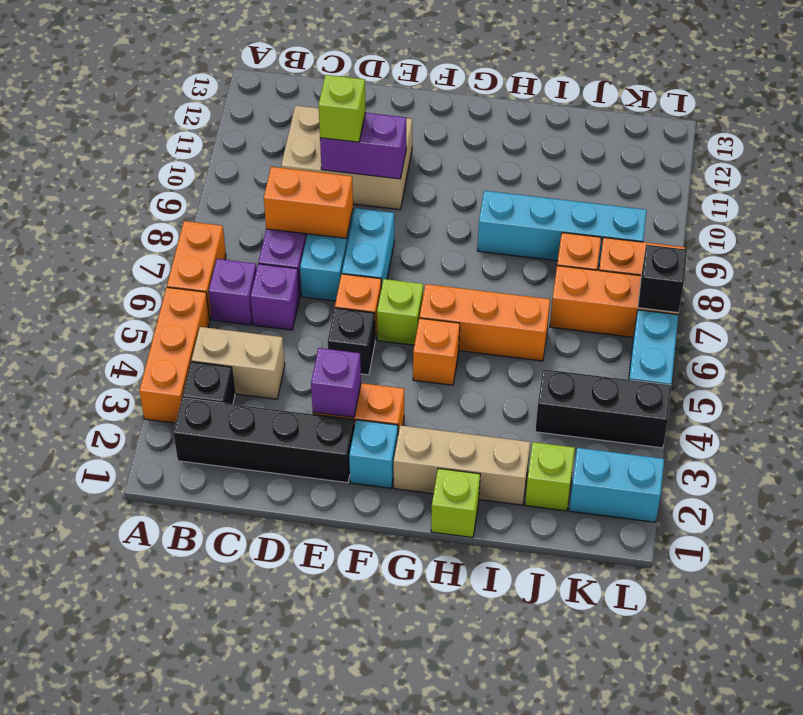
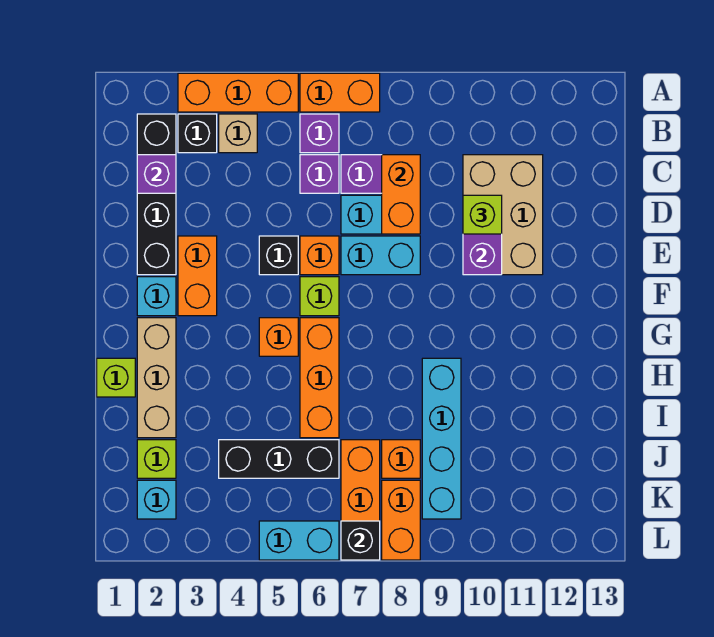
tan 1x2 brick [191,327,285,399] -> tan 1x1 brick [219,114,257,153]
purple 1x1 brick [311,348,361,417] -> purple 1x1 brick moved to [137,155,176,193]
black 1x3 brick [535,369,671,448] -> black 1x3 brick turned to [219,440,339,478]
cyan 1x2 brick [569,448,664,522] -> cyan 1x1 brick [137,480,176,519]

